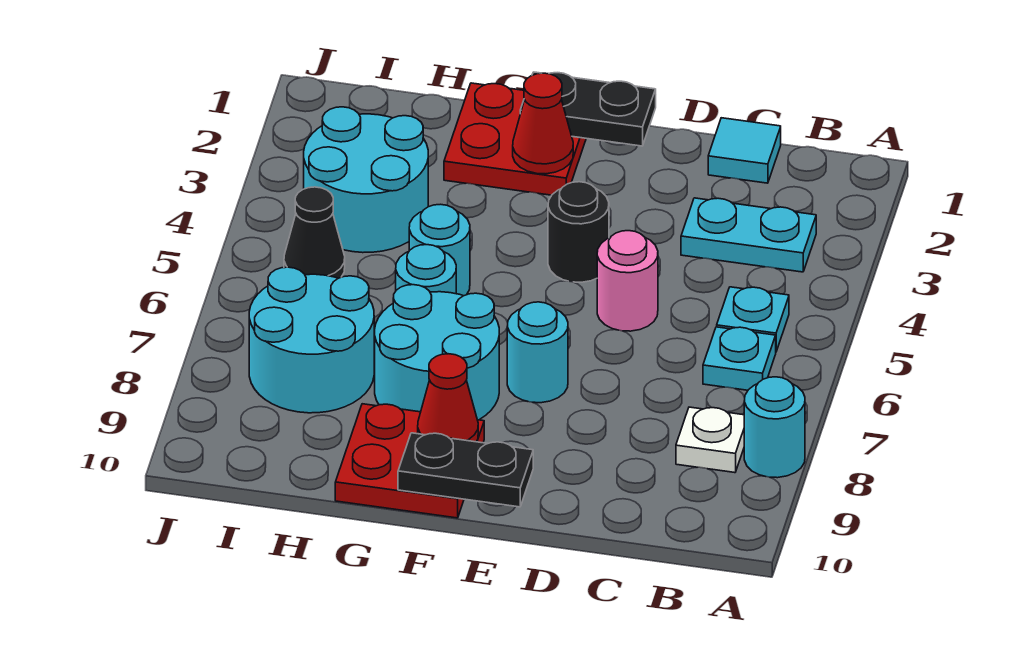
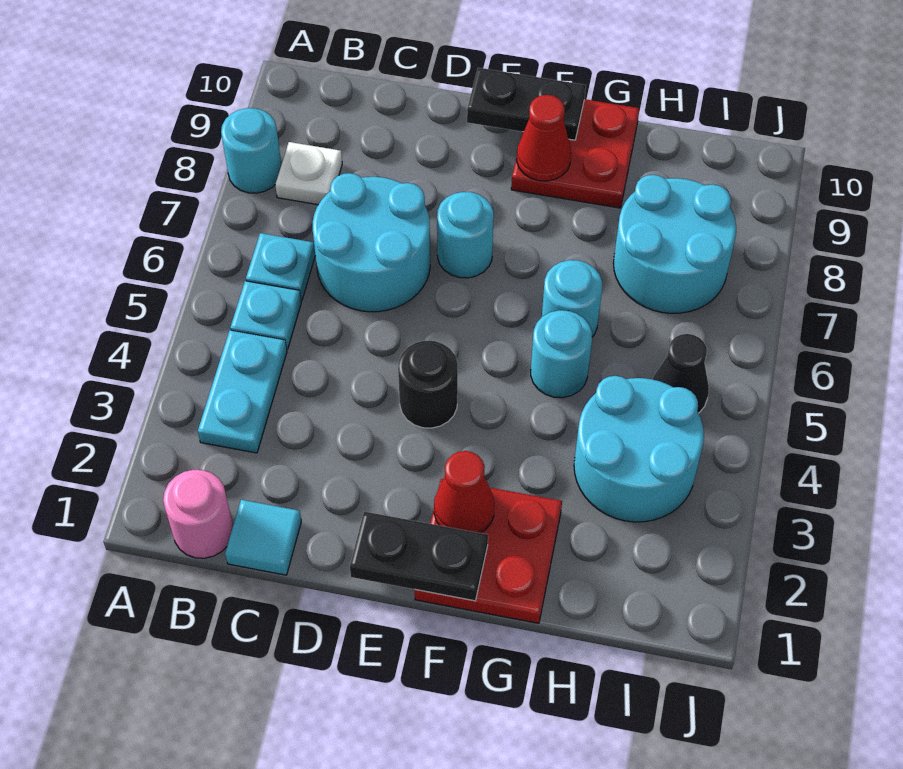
cyan 1x2 plate [681,198,816,272] -> cyan 1x2 plate turned to [198,330,287,453]
pink 1x1 round brick [597,231,658,331] -> pink 1x1 round brick moved to [163,470,233,558]
cyan 2x2 round brick [375,285,499,420] -> cyan 2x2 round brick moved to [313,173,430,312]

